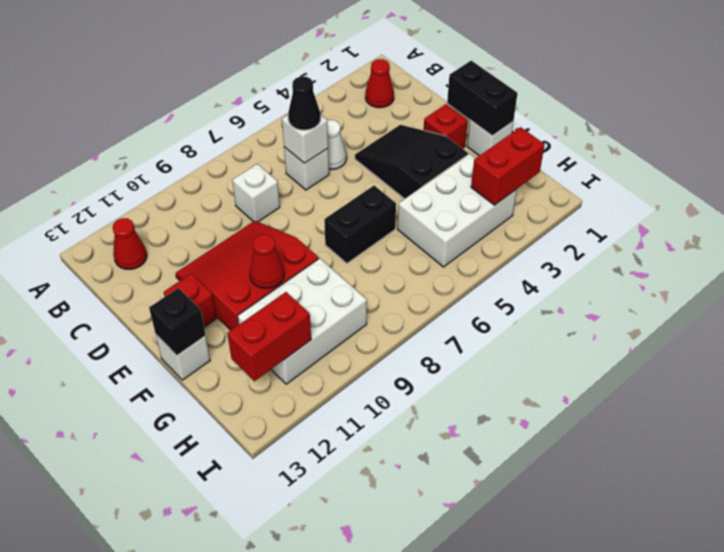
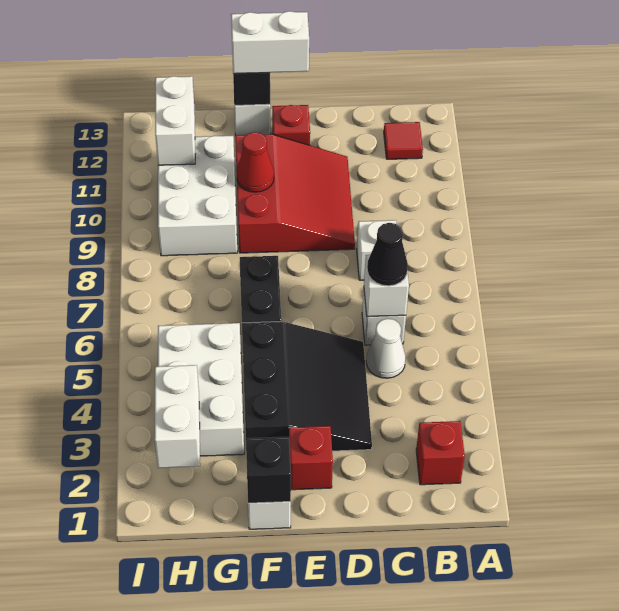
red 1x1 cone [365,59,394,108] -> red 1x1 brick [416,421,465,485]
red 1x1 cone [113,218,147,270] -> red 1x1 tile [384,122,423,159]
black 2x3 slope [355,125,468,199] -> black 3x3 slope [242,321,372,451]
black 1x2 brick [447,61,518,136] -> black 1x1 brick [246,437,291,503]
none -> white 1x2 brick [231,11,309,74]
red 1x2 brick [471,127,545,205] -> white 1x2 brick [155,365,200,468]
red 1x2 brick [227,292,311,381] -> white 1x2 brick [155,76,195,165]

